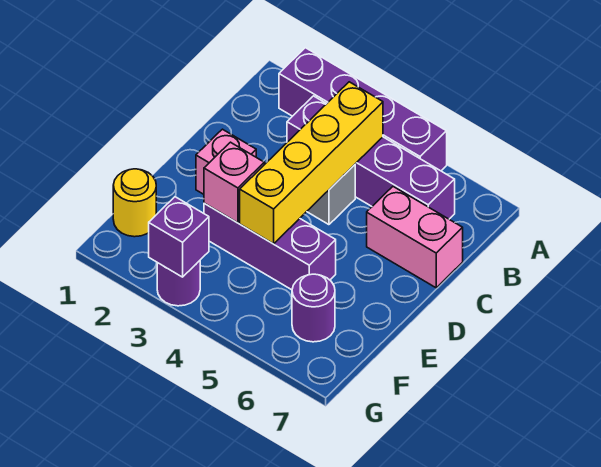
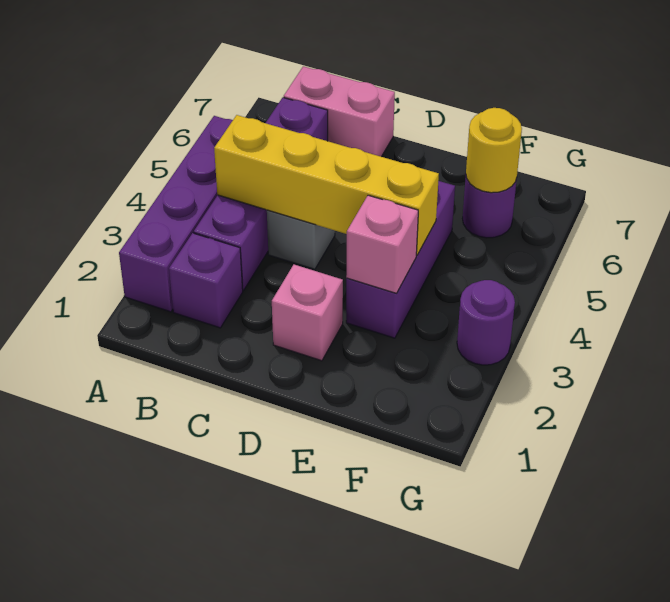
pink 1x2 brick [367,187,463,288] -> pink 1x2 brick turned to [284,66,395,157]
yellow 1x1 round brick [113,169,156,237] -> yellow 1x1 round brick moved to [466,108,522,193]
purple 1x1 brick [149,197,209,277] -> purple 1x1 brick moved to [169,233,243,328]

